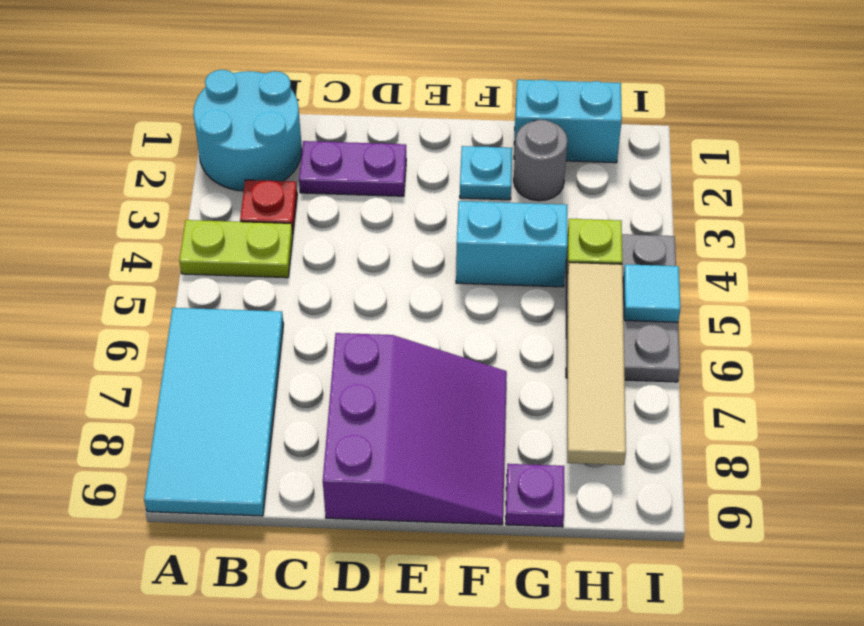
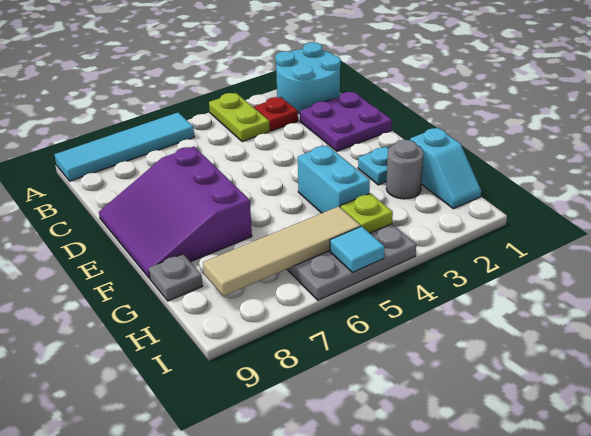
cyan 2x4 tile [144,308,284,516] -> cyan 1x4 tile [54,113,194,181]
purple 1x2 plate [299,141,406,196] -> purple 2x2 plate [300,92,392,151]
purple 3x3 slope [323,333,507,525] -> purple 3x3 slope turned to [99,146,252,278]
cyan 1x2 brick [514,80,622,163] -> cyan 1x2 slope [410,128,481,209]
purple 1x1 plate [506,464,564,527] -> grey 1x1 plate [149,254,203,301]

